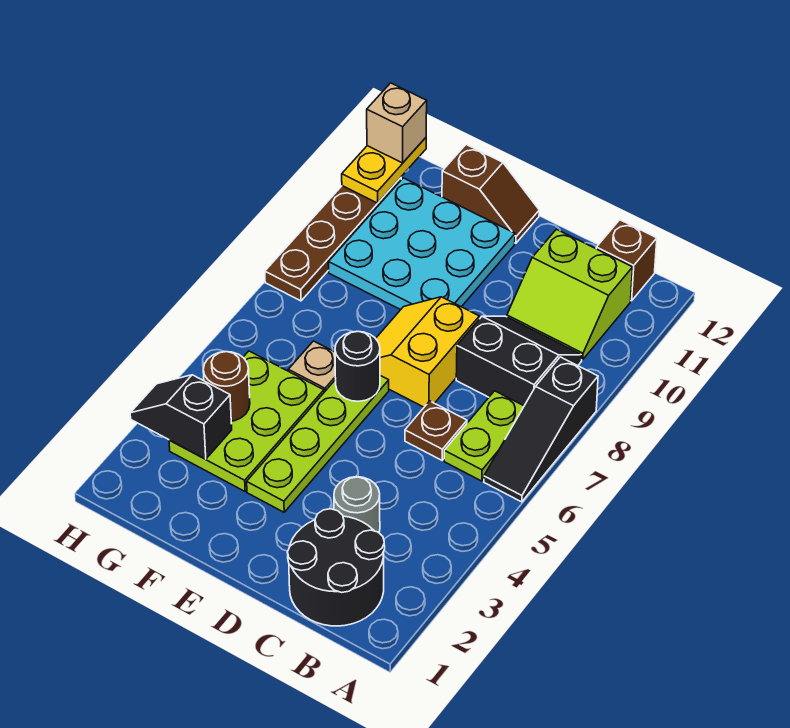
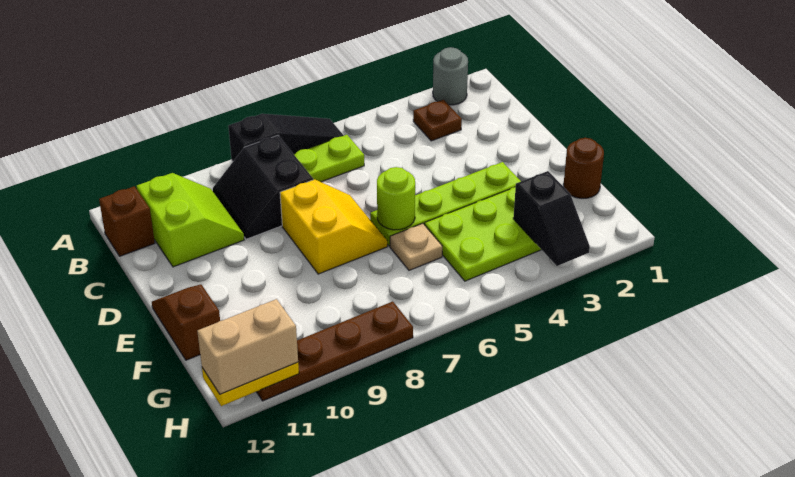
black 2x2 round brick [288,509,385,626] -> none
grey 1x1 round brick [334,477,380,533] -> grey 1x1 round brick moved to [433,47,468,105]
brown 1x1 plate [405,401,467,460] -> brown 1x1 plate moved to [413,100,462,141]
yellow 2x2 slope [376,297,479,407] -> yellow 2x2 slope turned to [280,179,387,274]
black 1x1 round brick [335,331,380,401] -> lime 1x1 round brick [377,167,415,230]
cyan 3x3 plate [328,178,515,310] -> none
brown 1x1 round brick [203,352,250,421] -> brown 1x1 round brick moved to [564,138,604,198]
tan 1x1 brick [367,83,427,163] -> tan 1x2 brick [197,299,298,394]

